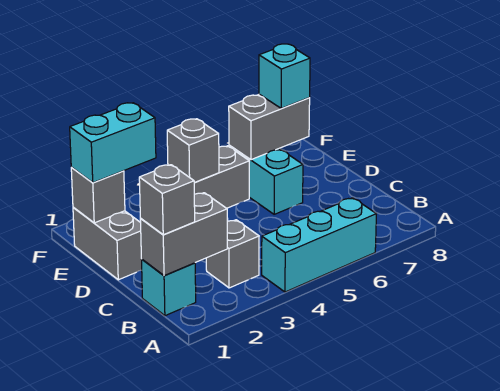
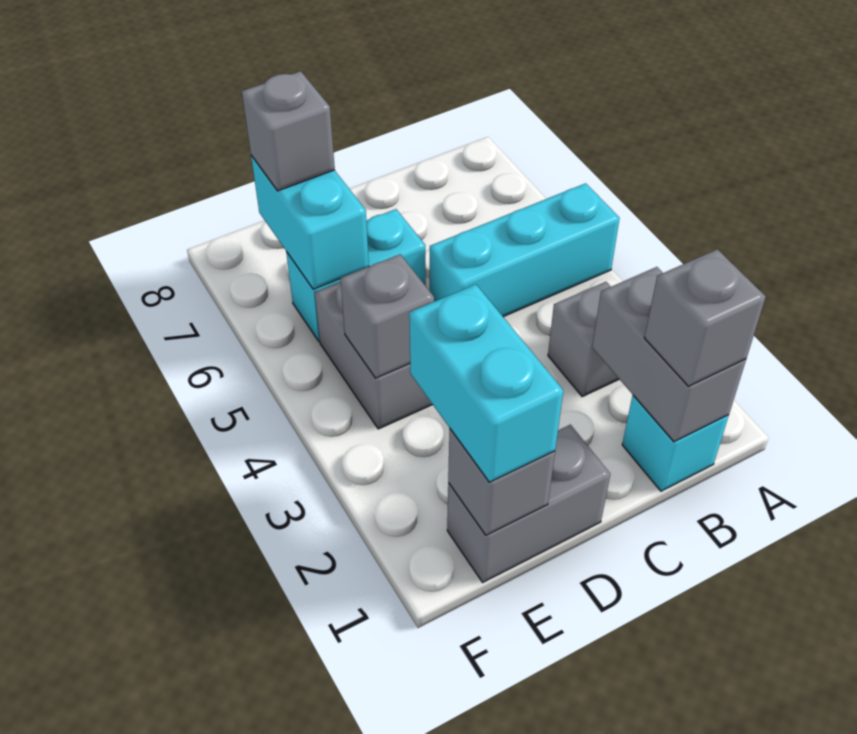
cyan 1x3 brick [262,198,376,292] -> cyan 1x3 brick turned to [430,183,620,317]
grey 1x2 brick [229,94,310,160] -> cyan 1x2 brick [251,155,369,289]
cyan 1x1 brick [259,44,310,108] -> grey 1x1 brick [242,71,335,191]

